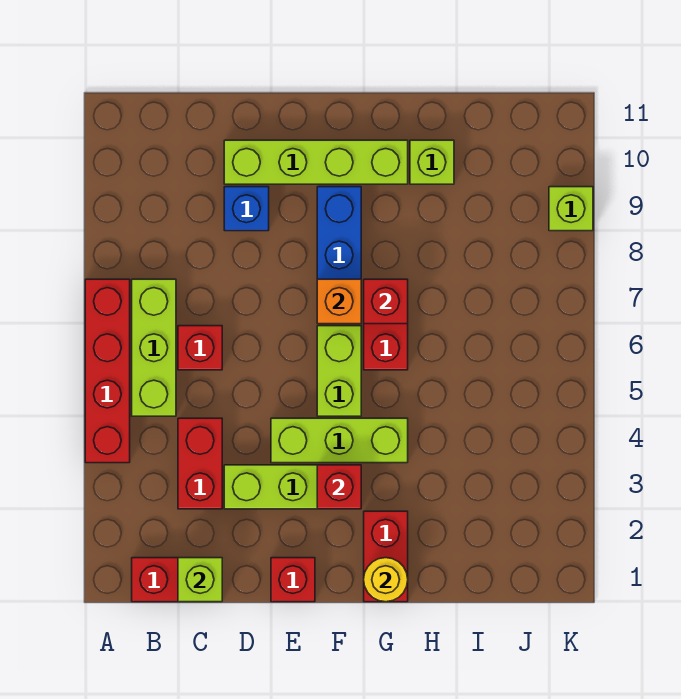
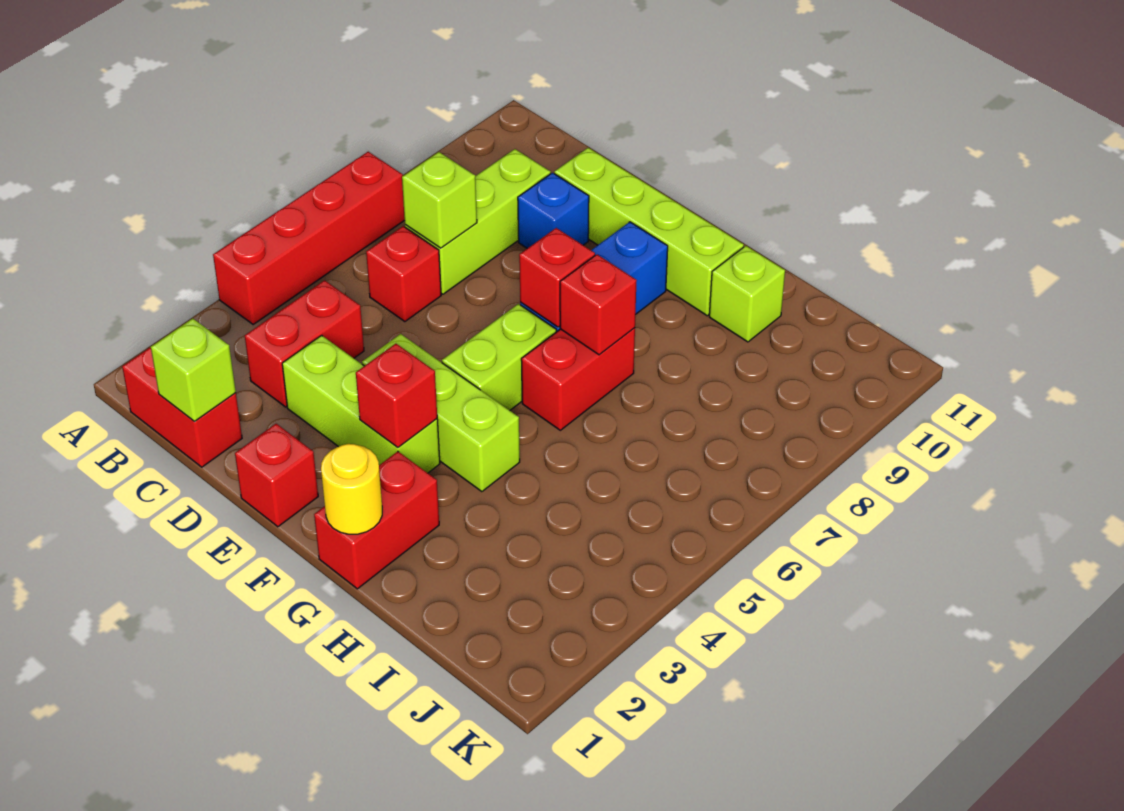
lime 1x3 brick [132,279,176,416] -> lime 1x3 brick moved to [405,149,551,294]
orange 1x1 brick [317,279,361,324] -> red 1x1 brick [519,228,595,327]
lime 1x1 brick [549,187,593,231] -> lime 1x1 brick moved to [402,152,477,248]

